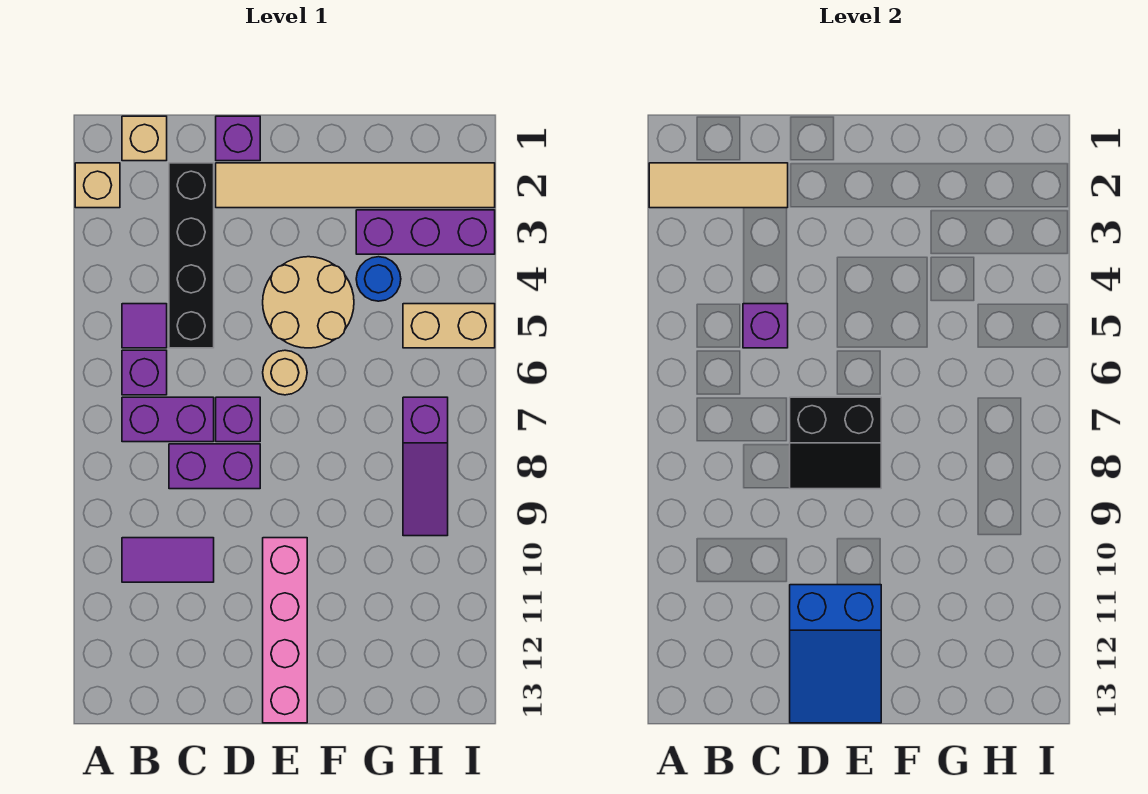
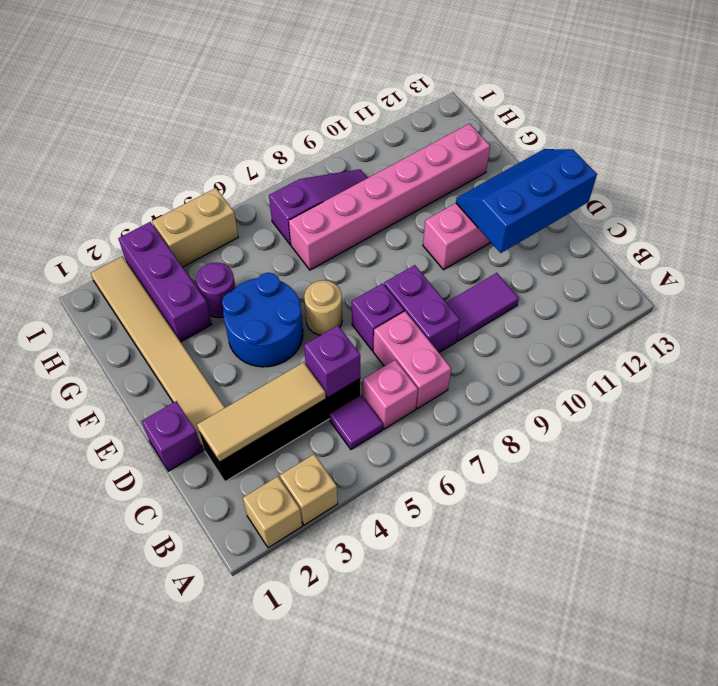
tan 1x3 tile [649,163,788,208] -> tan 1x3 tile turned to [197,362,326,462]
tan 1x1 brick [122,116,167,161] -> tan 1x1 brick moved to [280,454,338,525]
purple 1x1 brick [122,350,167,395] -> pink 1x1 brick [363,360,418,429]
purple 1x2 brick [122,397,214,442] -> pink 1x2 brick [373,311,451,409]
purple 1x2 tile [122,538,214,582] -> purple 1x2 tile turned to [446,273,519,341]
black 2x2 slope [790,397,881,489] -> none
blue 2x3 slope [790,585,881,723] -> blue 2x3 slope turned to [456,149,597,253]
tan 2x2 round brick [263,257,354,348] -> blue 2x2 round brick [222,273,303,367]
blue 1x1 round brick [356,257,401,301] -> purple 1x1 round brick [196,262,236,318]
none -> pink 1x6 brick [289,124,490,270]
tan 1x2 brick [403,304,495,348] -> tan 1x2 brick turned to [152,188,238,267]

